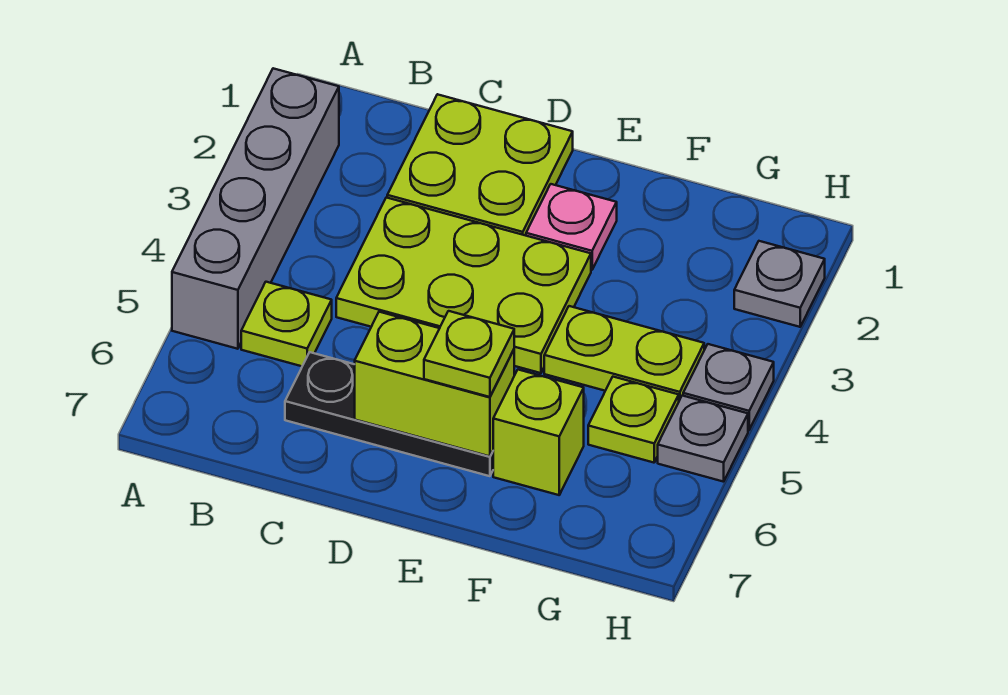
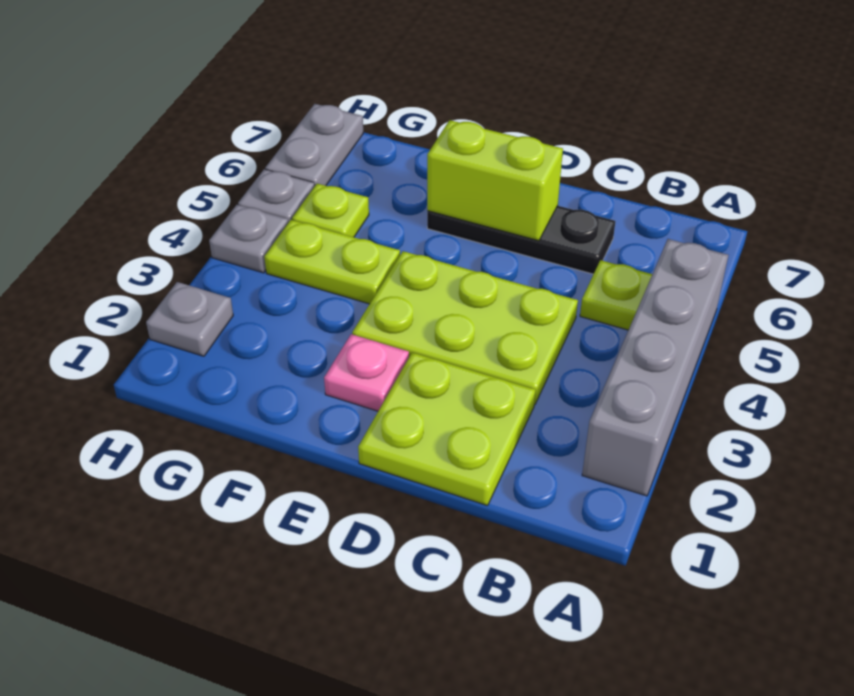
lime 1x1 plate [424,311,514,397] -> none
lime 1x1 brick [493,370,584,495] -> none
none -> grey 1x2 plate [265,104,363,186]

